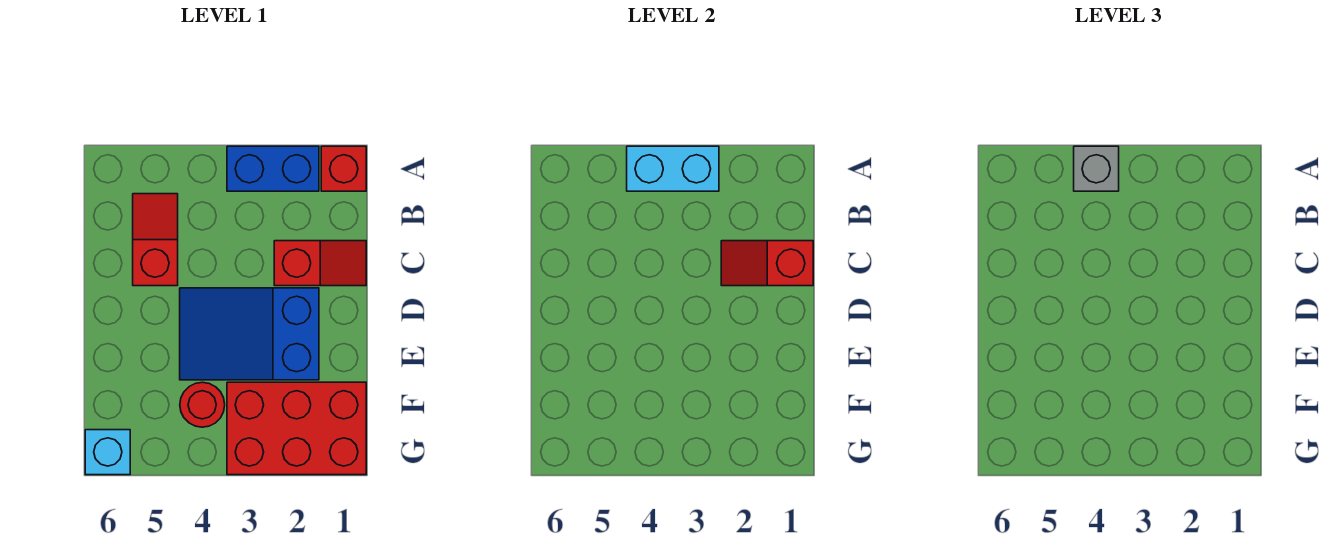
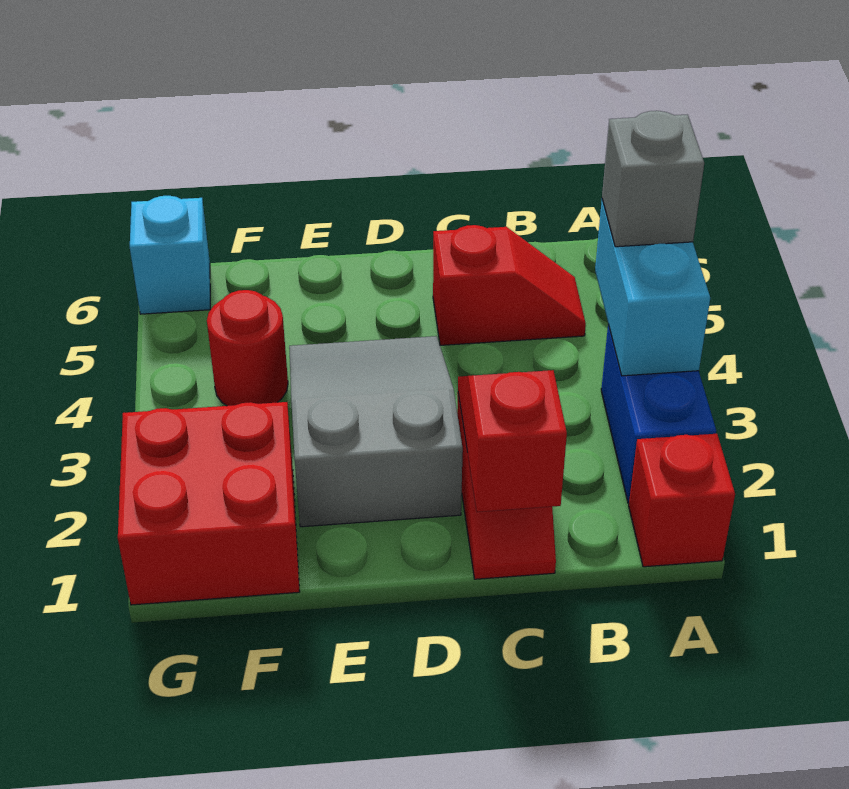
blue 2x3 slope [180,288,319,380] -> grey 2x3 slope [289,336,463,527]
red 2x3 brick [227,382,366,475] -> red 2x2 brick [118,402,300,605]

